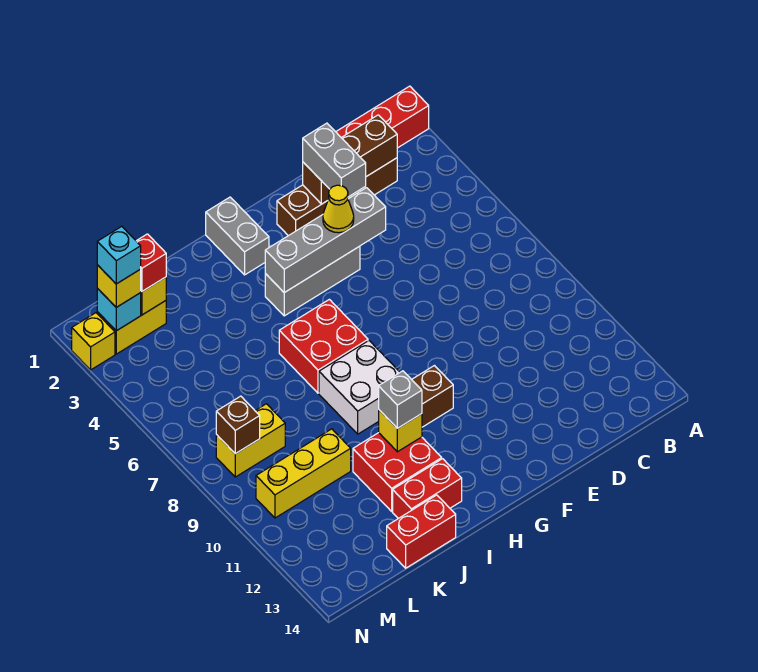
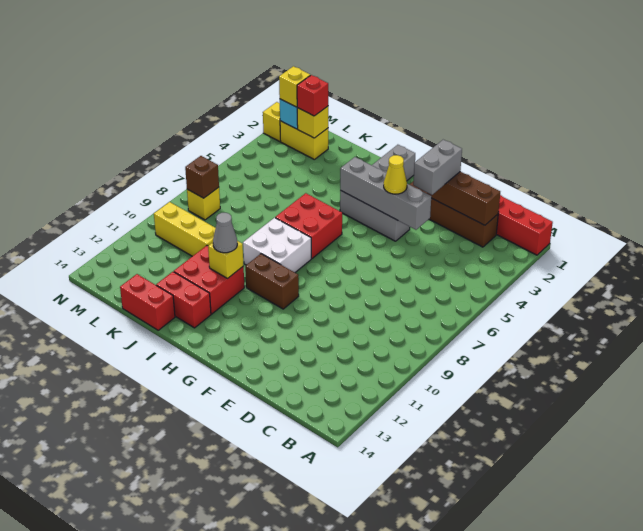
grey 1x1 brick [379,371,422,428] -> grey 1x1 cone [213,213,237,253]
yellow 1x2 brick [216,404,285,477] -> yellow 1x1 brick [187,187,220,220]
cyan 1x1 brick [97,226,141,284] -> none

